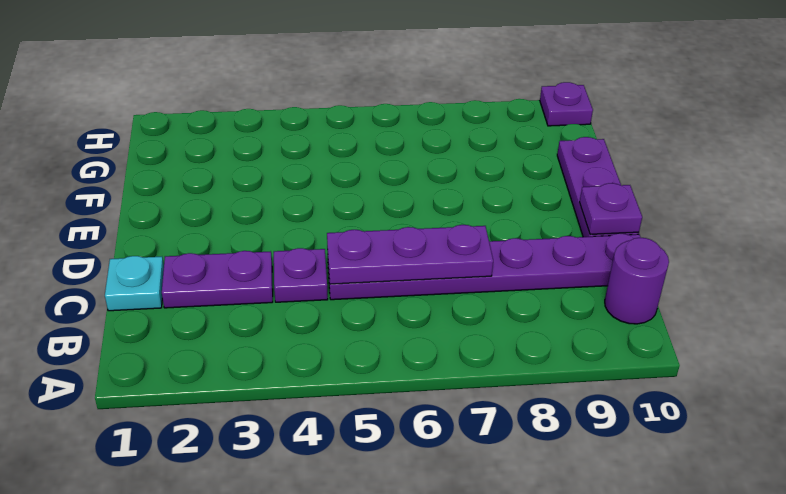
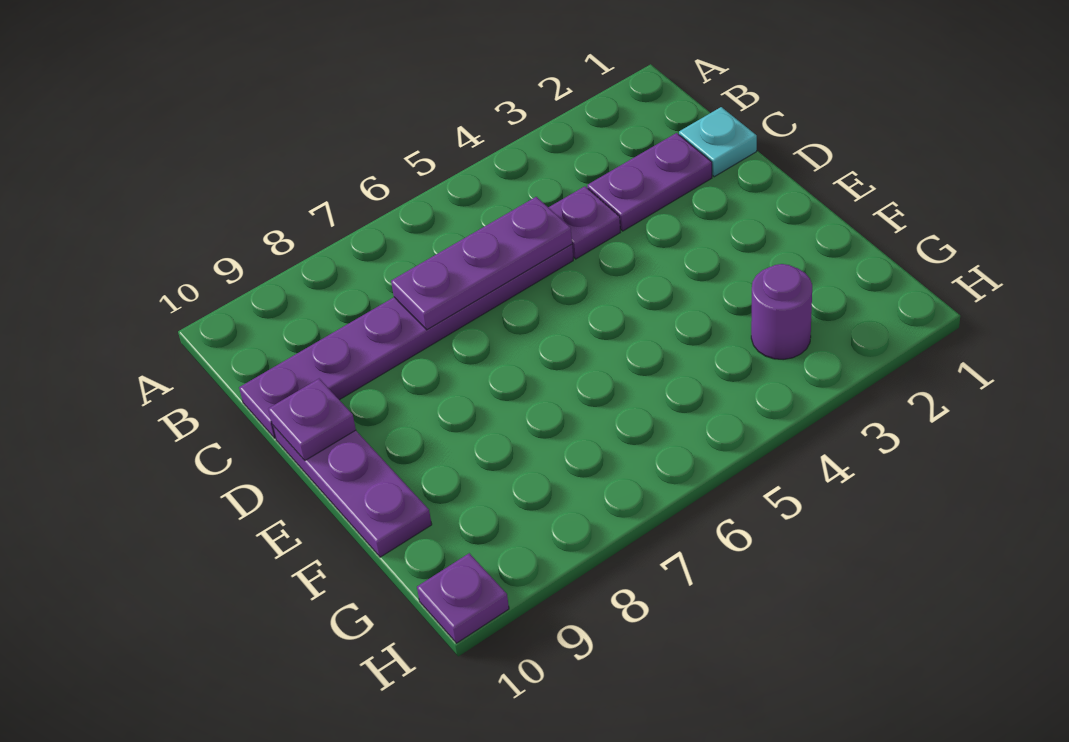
purple 1x1 round brick [605,238,669,324] -> purple 1x1 round brick moved to [751,264,812,360]

